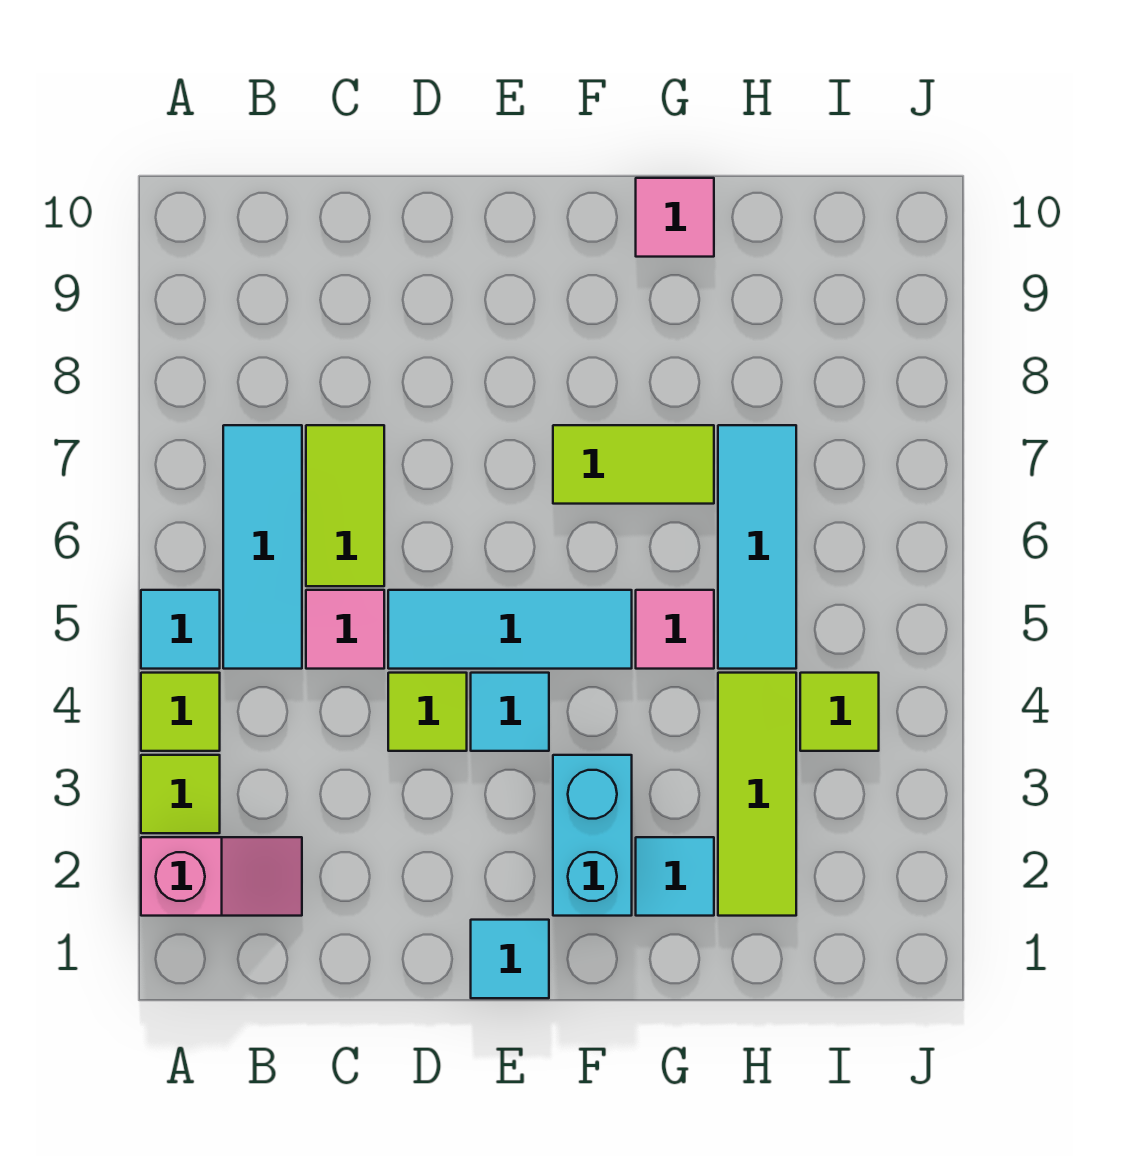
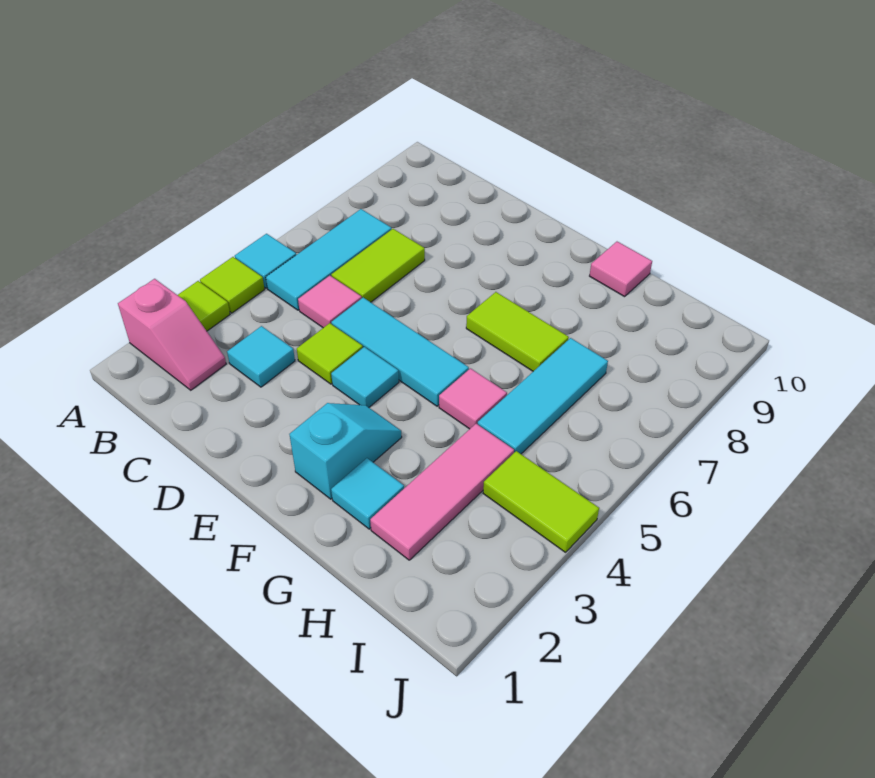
cyan 1x1 tile [471,920,549,998] -> cyan 1x1 tile moved to [227,326,295,387]
cyan 1x2 brick [553,755,632,916] -> cyan 1x2 slope [289,403,402,499]
lime 1x3 tile [718,673,796,916] -> pink 1x3 tile [370,424,514,560]
lime 1x1 tile [800,673,879,751] -> lime 1x2 tile [483,451,599,552]

